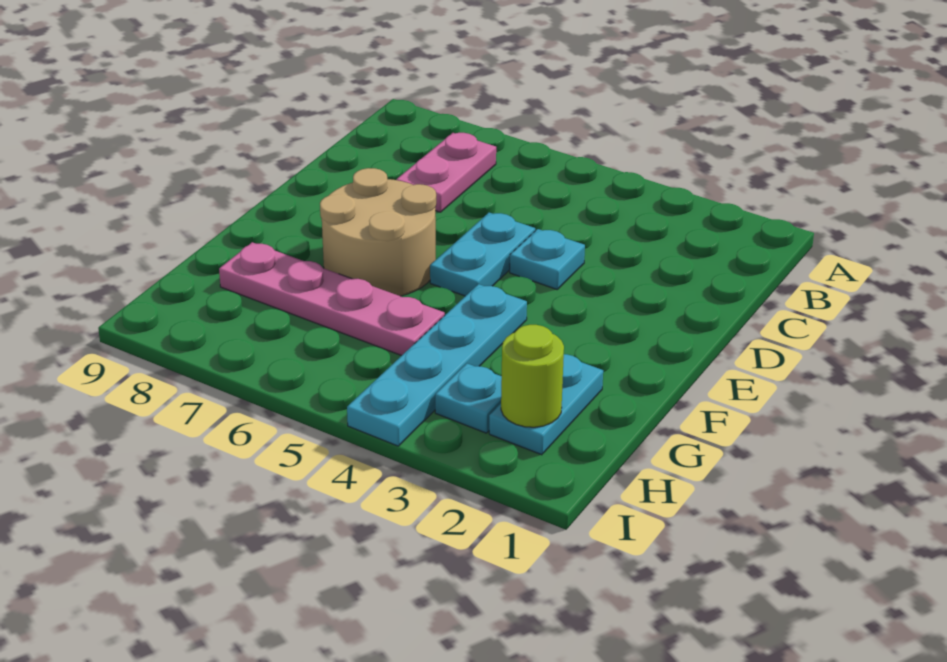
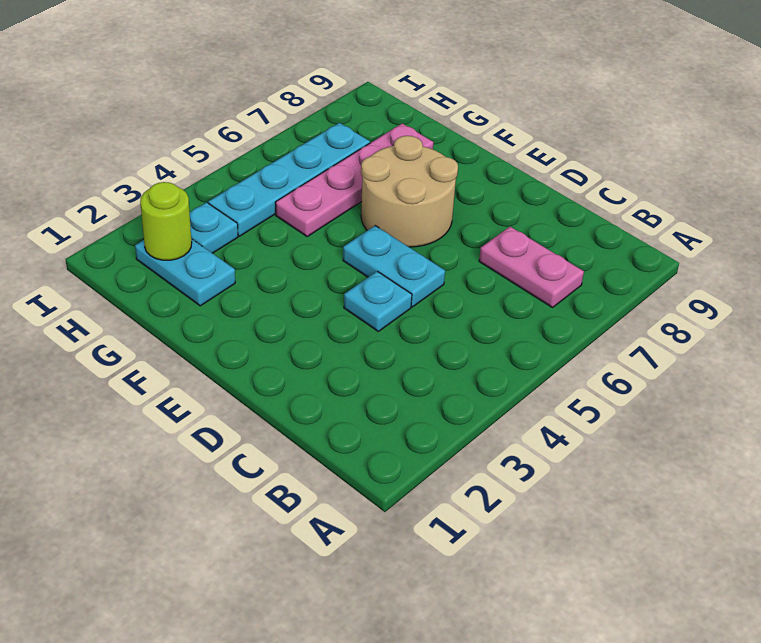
cyan 1x4 plate [347,284,527,446] -> cyan 1x4 plate turned to [208,123,370,236]

